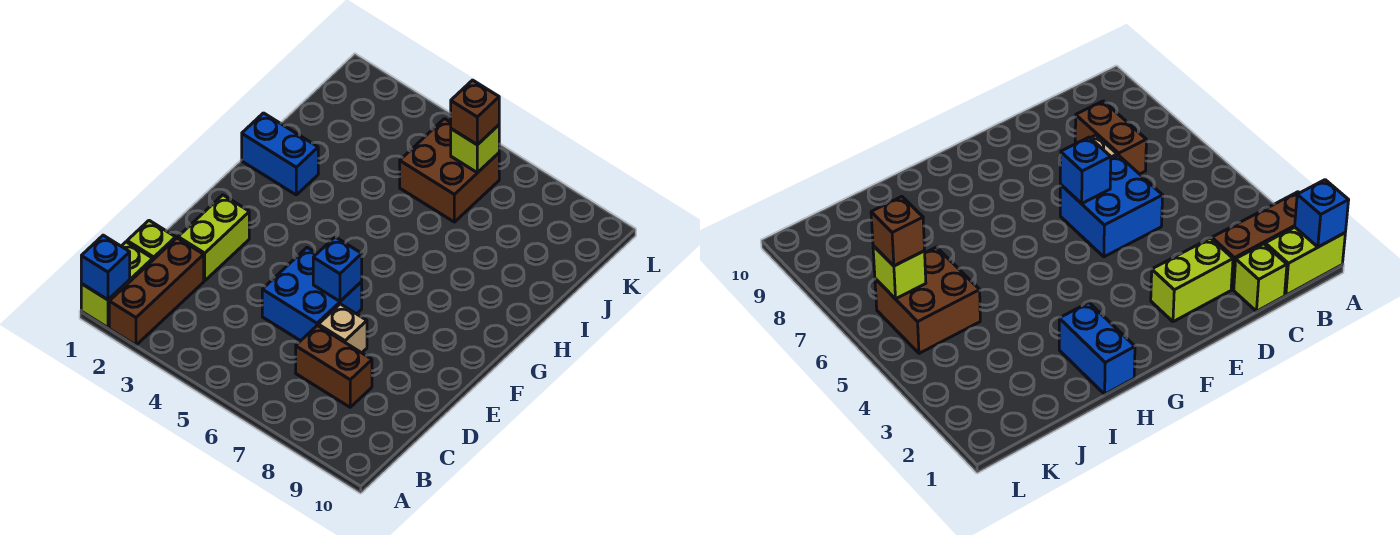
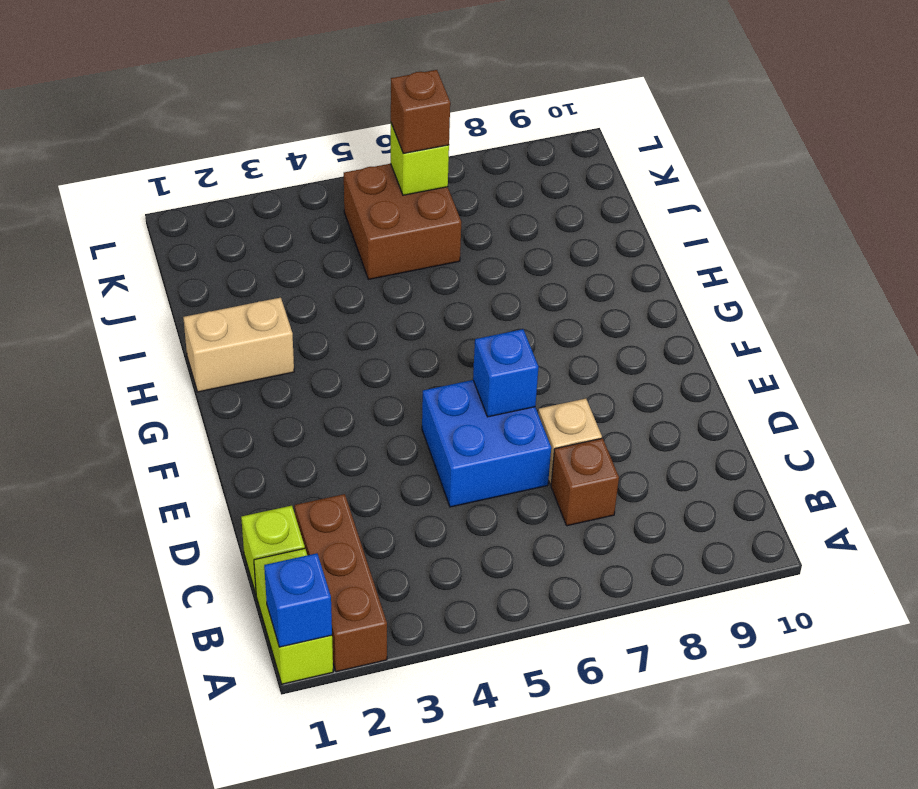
brown 1x2 brick [296,325,372,407] -> brown 1x1 brick [551,438,619,526]
lime 1x2 brick [178,195,249,281] -> none
blue 1x2 brick [242,113,318,195] -> tan 1x2 brick [183,298,294,392]

